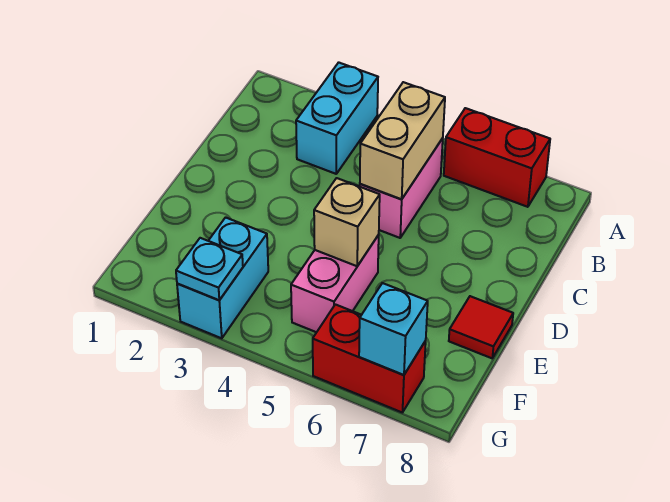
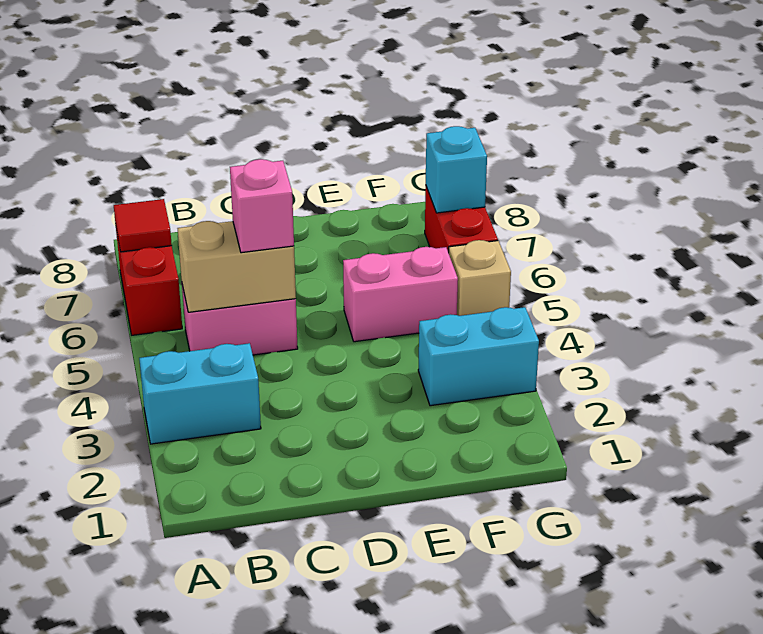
none -> pink 1x1 brick [230,159,294,253]
tan 1x1 brick [314,178,380,266] -> tan 1x1 brick moved to [449,240,511,316]
red 1x1 tile [449,296,513,358] -> red 1x1 tile moved to [114,199,172,252]
cyan 1x1 plate [176,238,243,300] -> none

